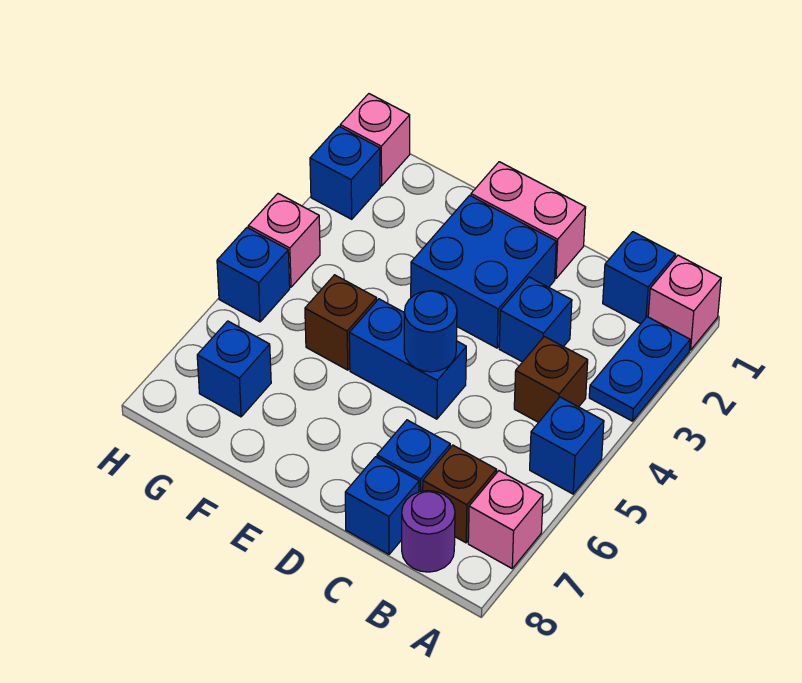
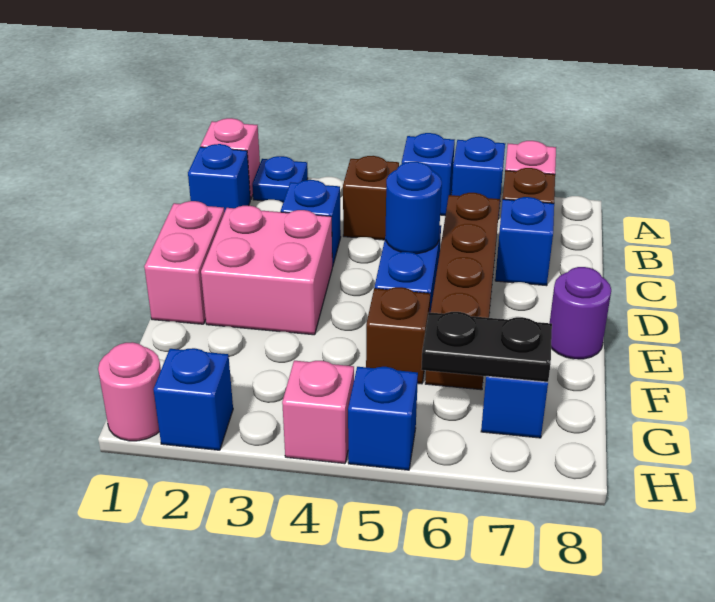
blue 1x2 plate [589,317,690,421] -> blue 1x1 plate [252,156,308,202]
purple 1x1 round brick [402,491,455,572] -> purple 1x1 round brick moved to [550,267,611,359]
none -> brown 1x4 brick [425,193,500,390]
blue 1x1 brick [345,457,419,554] -> blue 1x1 brick moved to [452,137,505,218]
blue 2x2 brick [411,195,556,348] -> pink 2x2 brick [201,206,332,335]
none -> black 1x2 plate [421,312,552,382]
pink 1x1 brick [340,94,410,186] -> pink 1x1 round brick [98,342,161,441]

